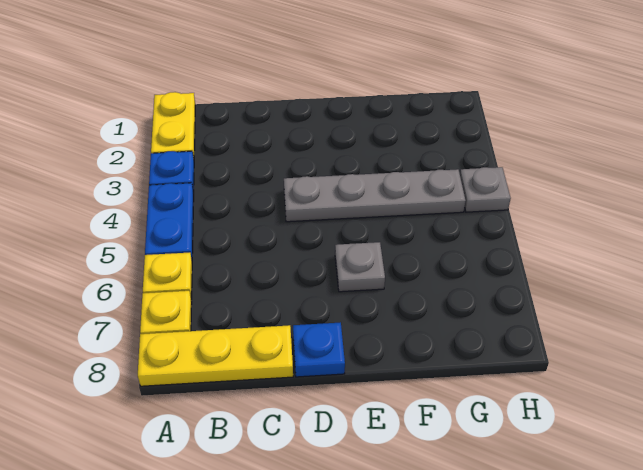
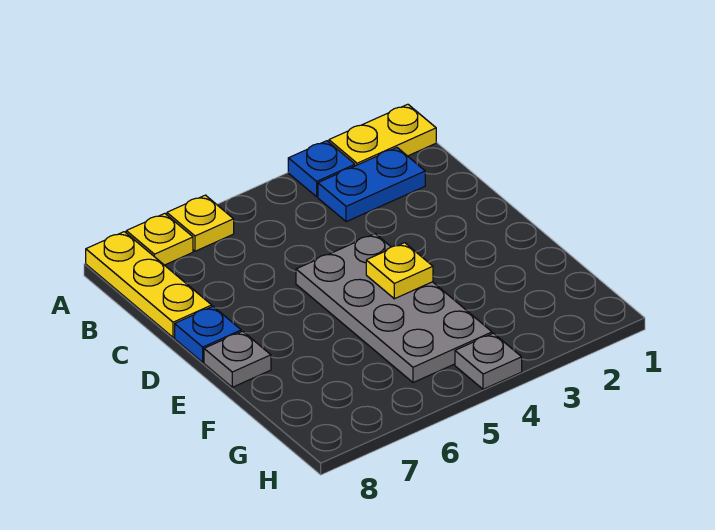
blue 1x2 plate [145,183,194,259] -> blue 1x2 plate moved to [318,148,425,222]
grey 1x4 plate [284,169,466,222] -> grey 2x4 plate [296,234,492,383]
none -> yellow 1x1 plate [366,243,433,299]
grey 1x1 plate [335,242,385,292] -> grey 1x1 plate moved to [204,331,271,387]

